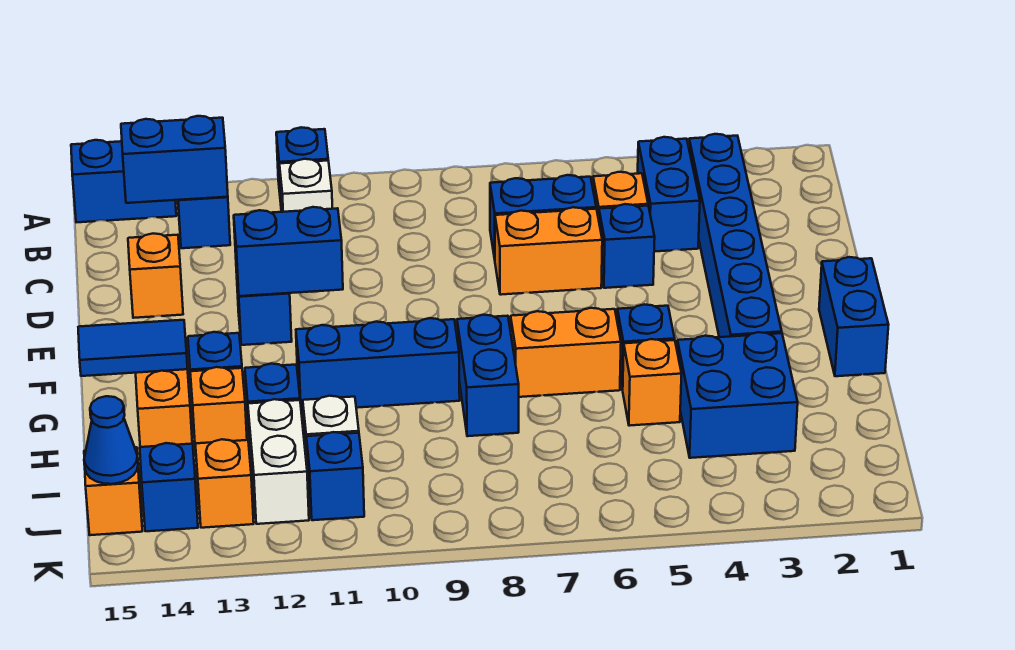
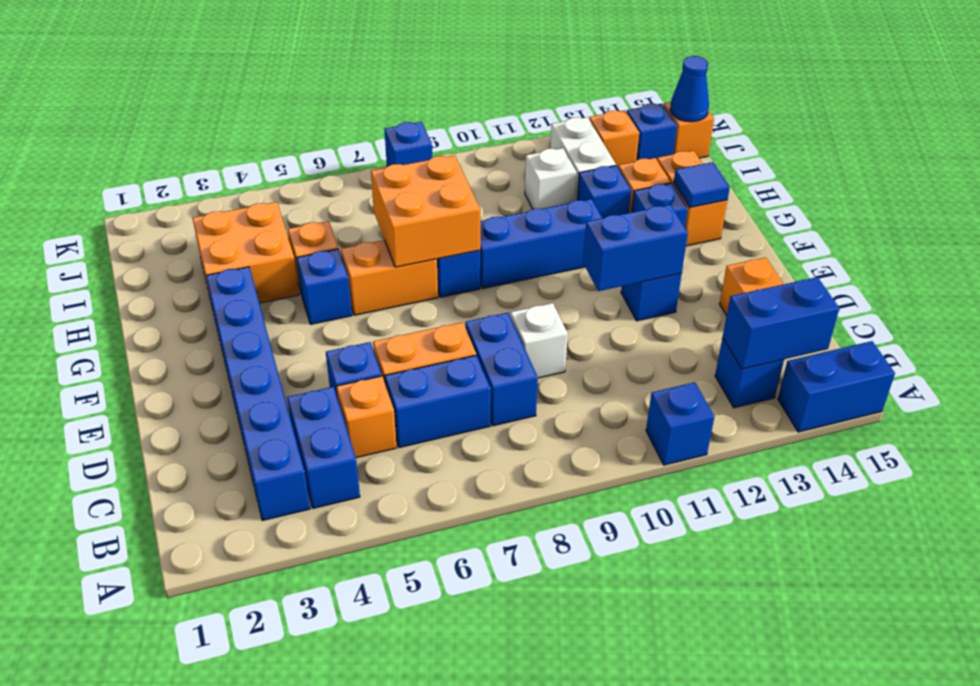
white 1x1 brick [279,159,332,212] -> white 1x1 brick moved to [510,303,568,378]
blue 1x2 brick [819,257,888,376] -> blue 1x2 brick moved to [465,313,538,426]
none -> orange 2x2 brick [371,155,480,267]
blue 1x2 tile [78,320,187,376] -> blue 1x1 tile [674,162,730,207]
blue 2x2 brick [677,332,798,458] -> orange 2x2 brick [193,202,299,304]
blue 1x1 brick [306,432,364,520] -> blue 1x1 brick moved to [384,122,433,166]

